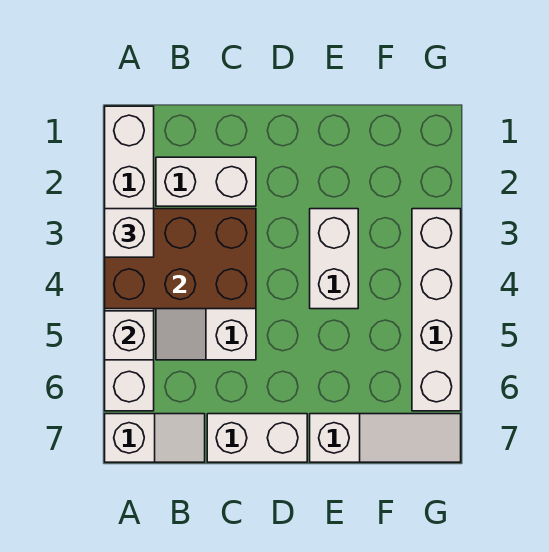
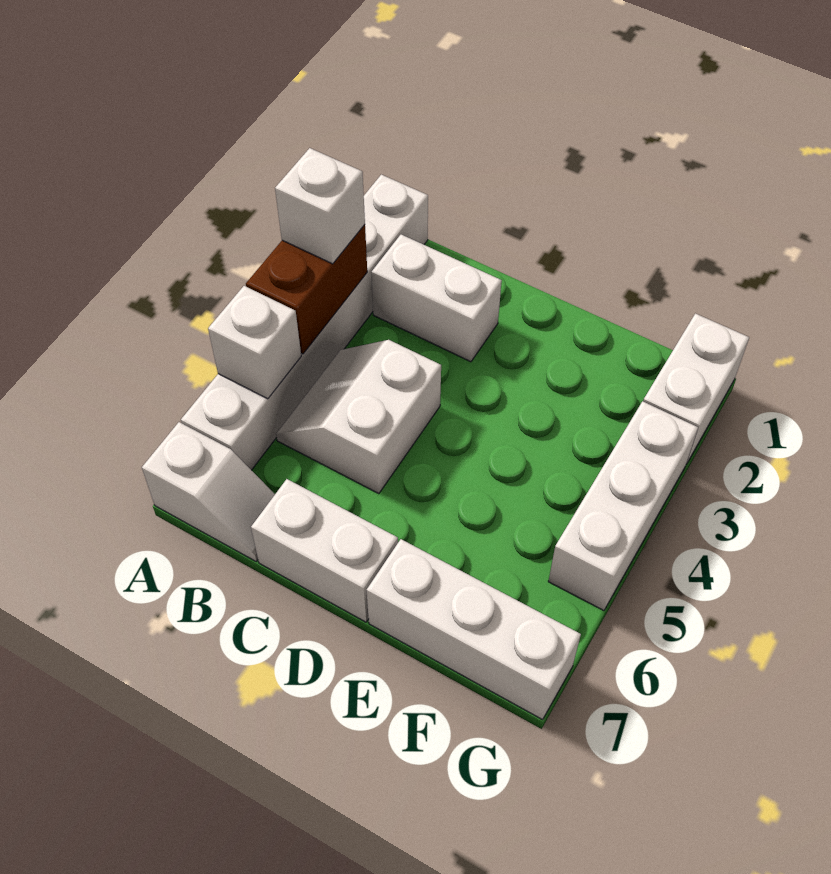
brown 2x3 brick [105,209,256,309] -> brown 1x2 brick [246,225,367,354]
white 1x2 brick [310,209,358,309] -> white 1x2 brick moved to [643,314,749,464]
white 1x3 slope [310,414,461,462] -> white 1x3 brick [367,539,581,720]
white 1x4 brick [412,209,461,411] -> white 1x3 brick [548,401,698,611]

